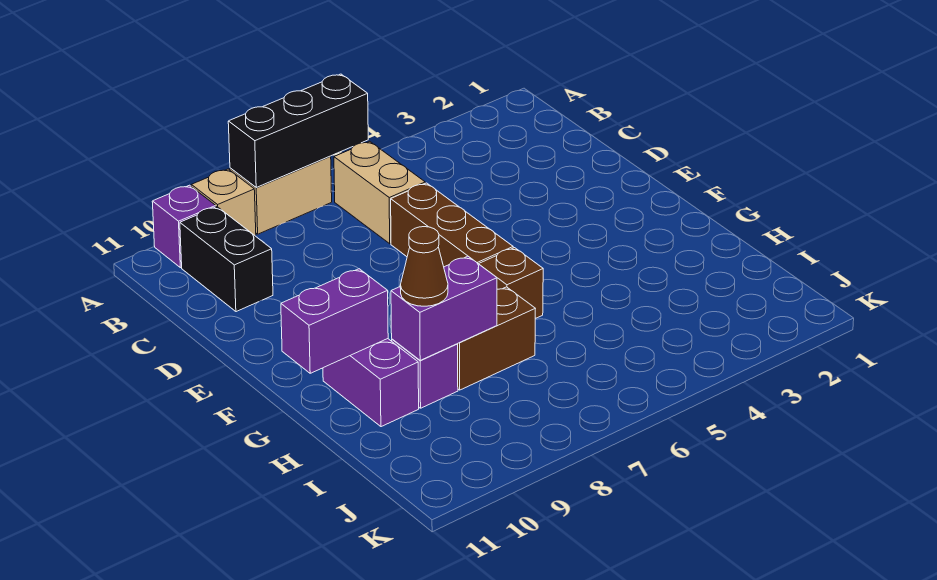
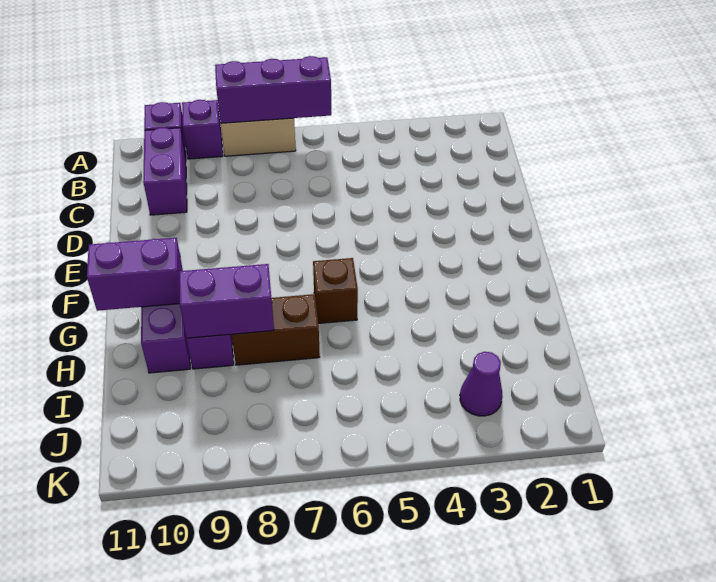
black 1x3 brick [228,74,368,187] -> purple 1x3 brick [215,56,331,123]
tan 1x1 brick [191,169,256,235] -> purple 1x1 brick [182,100,223,159]
tan 1x2 brick [334,141,425,244] -> none
black 1x2 brick [180,207,273,312] -> purple 1x2 brick [143,127,187,215]
brown 1x3 brick [391,183,513,267] -> none
brown 1x1 cone [400,227,448,306] -> none
none -> purple 1x1 cone [460,352,503,416]

